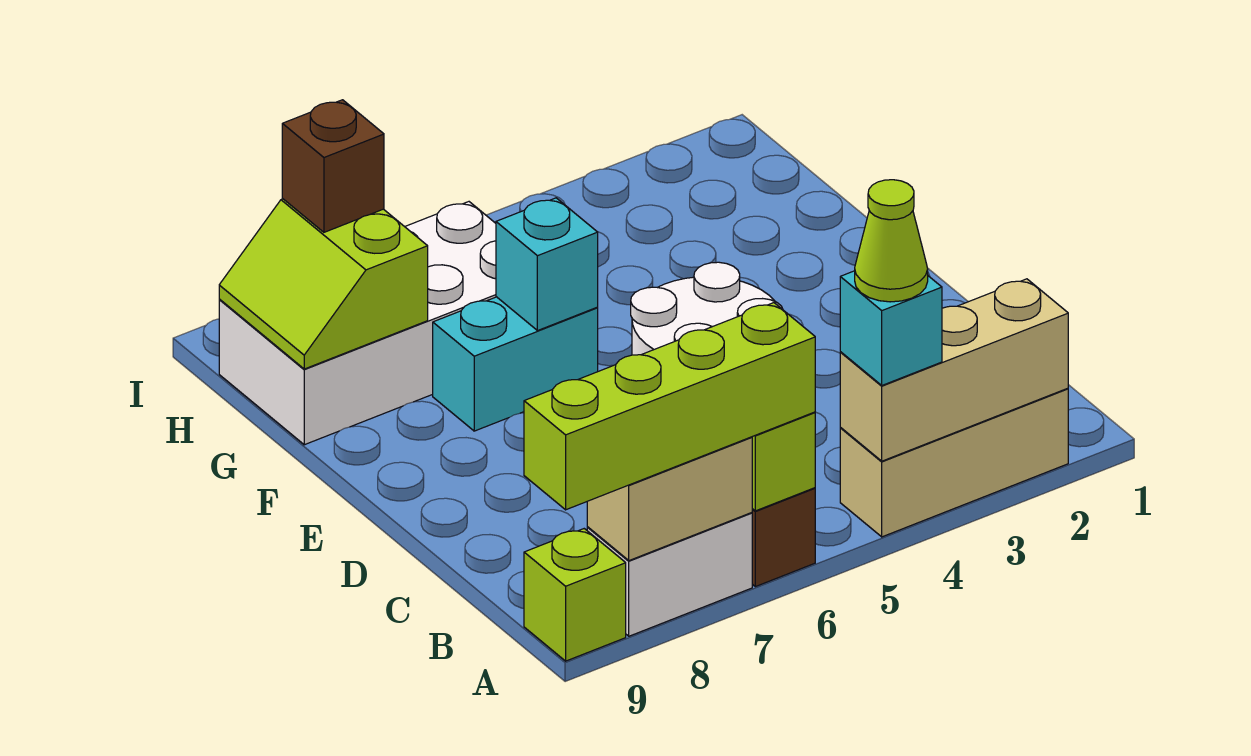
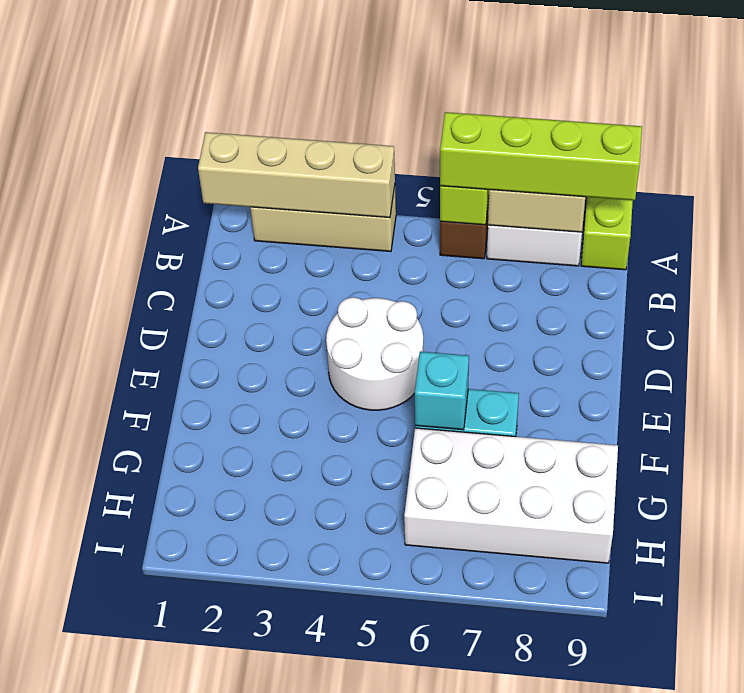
tan 1x3 brick [840,279,1068,461] -> tan 1x4 brick [198,132,395,218]
cyan 1x1 brick [840,271,942,385] -> none
lime 1x1 cone [855,180,928,302] -> none
lime 2x2 slope [219,199,428,369] -> none
brown 1x1 brick [282,100,384,232] -> none

